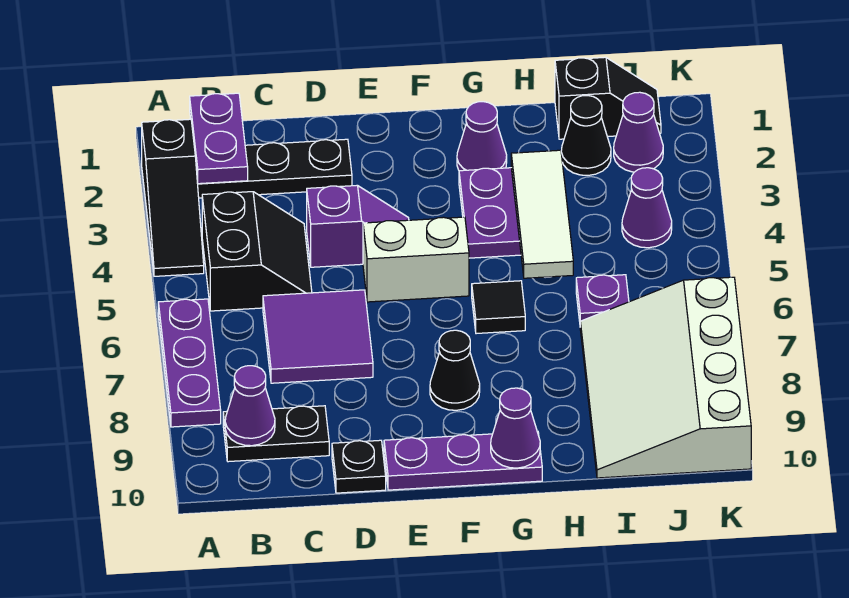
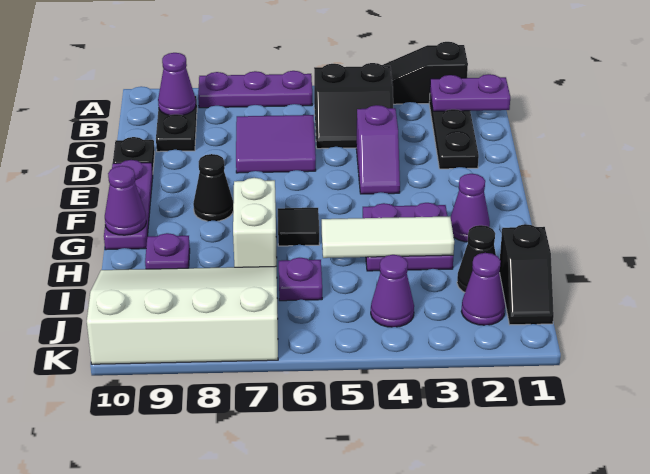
white 1x2 brick [363,217,469,302] -> white 1x2 brick moved to [233,178,277,267]
none -> purple 1x1 plate [145,233,190,269]

